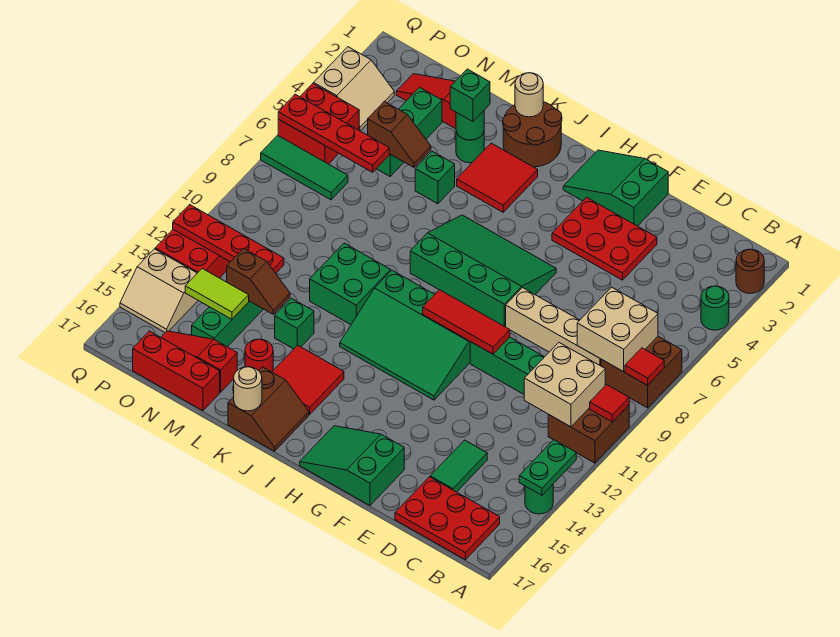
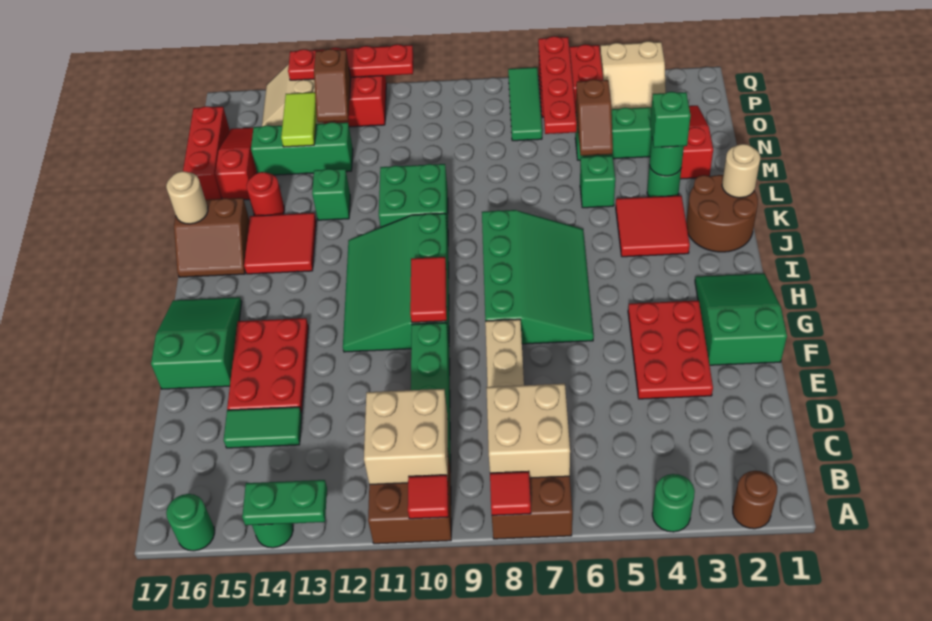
none -> green 1x1 round brick [166,494,215,551]
red 2x3 plate [395,477,500,560] -> red 2x3 plate moved to [227,318,308,413]
red 1x3 tile [423,290,510,354] -> red 1x2 tile [410,257,447,323]
brown 1x2 slope [227,248,290,314] -> brown 1x2 slope moved to [314,49,351,122]
red 1x4 plate [173,205,284,273] -> red 1x4 plate turned to [288,44,413,80]

